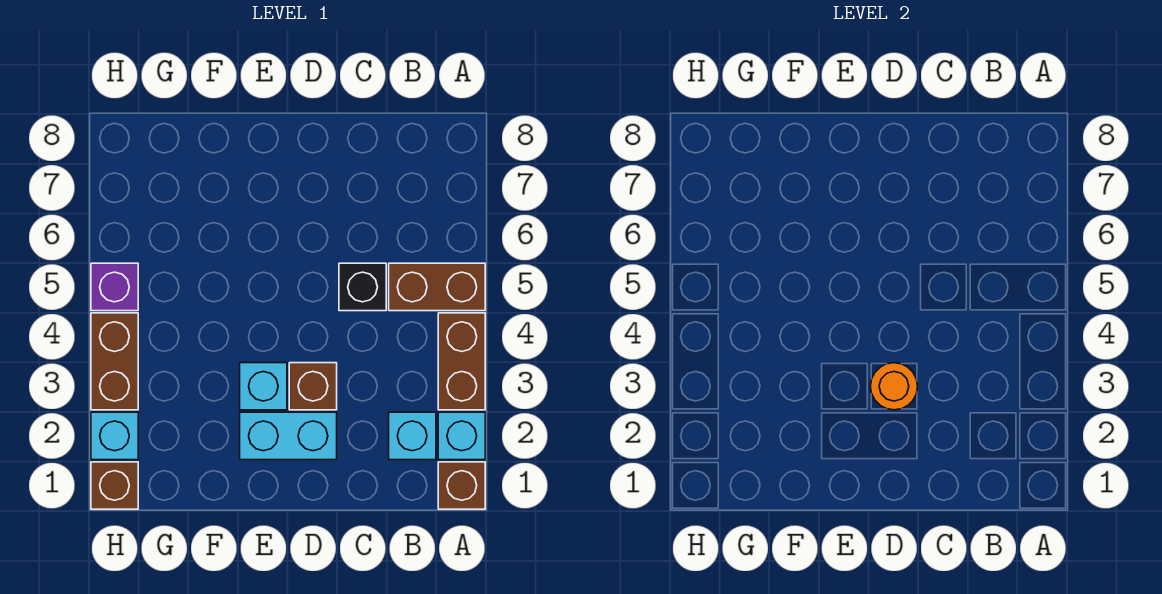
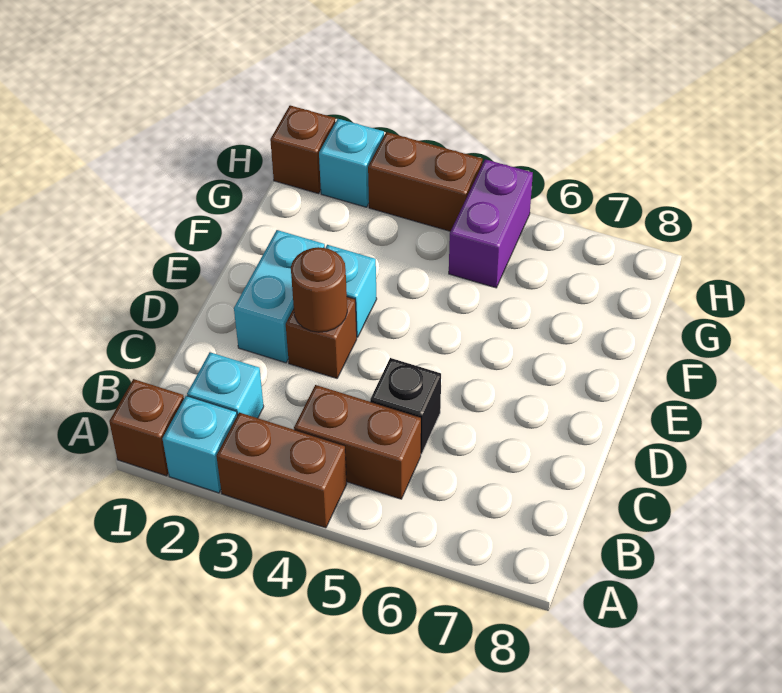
brown 1x2 brick [389,263,485,311] -> brown 1x2 brick turned to [294,385,421,499]
orange 1x1 round brick [870,363,918,410] -> brown 1x1 round brick [291,247,347,332]
purple 1x1 brick [91,263,138,311] -> purple 1x2 brick [449,159,533,288]

